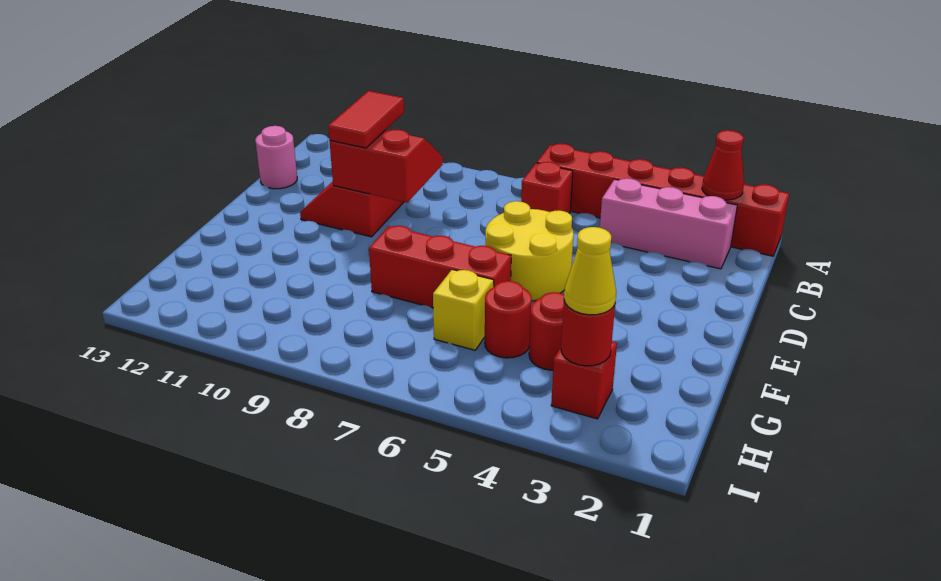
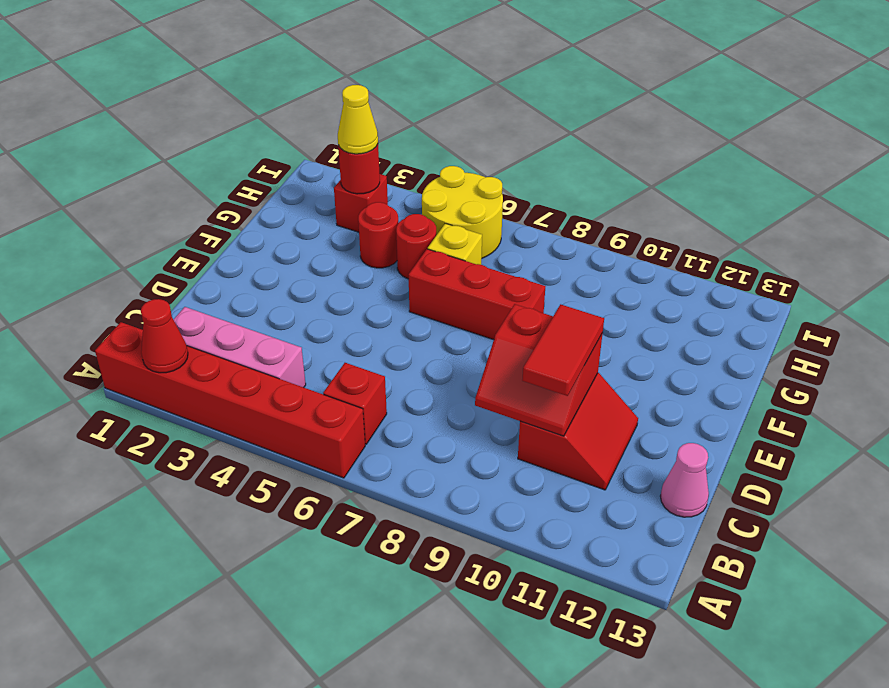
pink 1x1 round brick [255,126,297,189] -> pink 1x1 cone [660,443,709,517]
yellow 2x2 round brick [486,201,574,301] -> yellow 2x2 round brick moved to [422,166,503,258]

